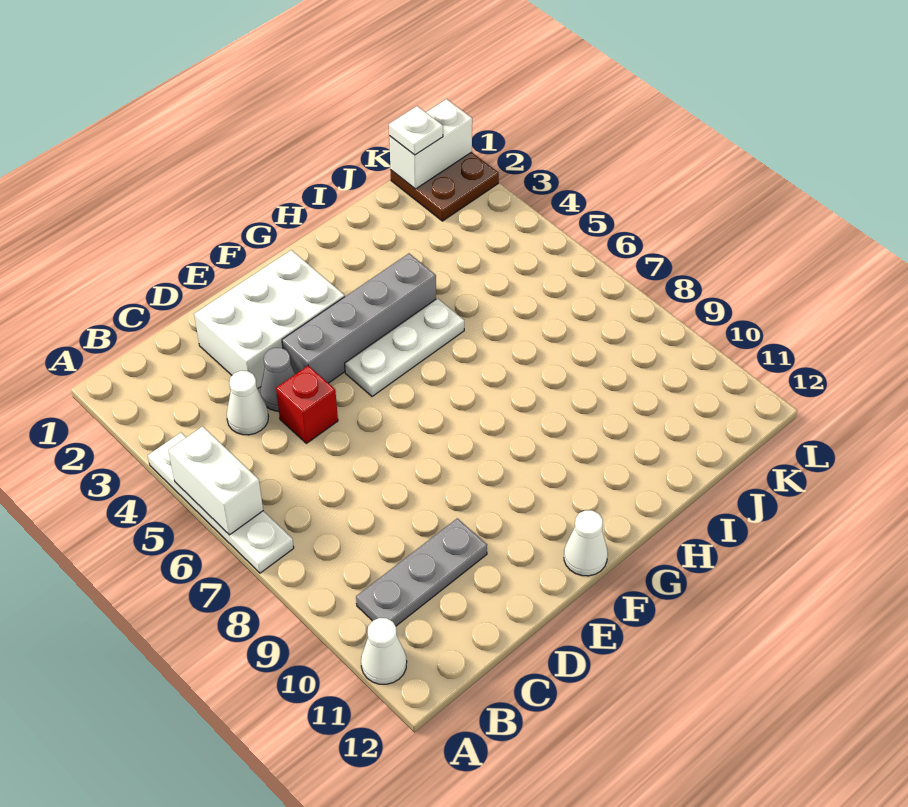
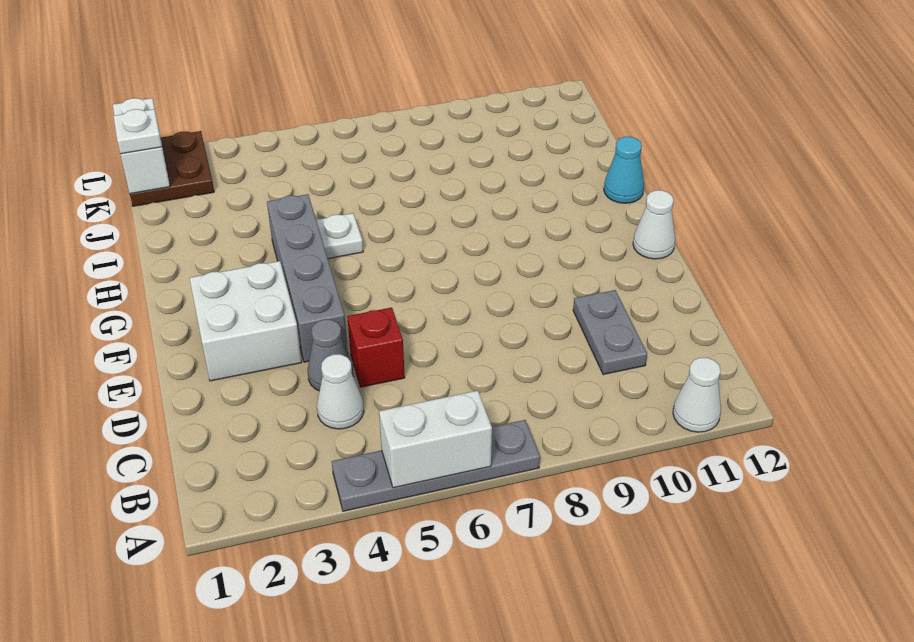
white 1x4 plate [148,433,294,573] -> grey 1x4 plate [332,420,540,511]
grey 1x3 plate [356,518,487,626] -> grey 1x2 plate [573,290,647,375]
white 2x3 brick [194,250,345,389] -> white 2x2 brick [190,261,302,381]
white 1x3 plate [345,298,464,396] -> white 1x1 plate [316,213,363,259]
none -> cyan 1x1 cone [604,137,644,203]

